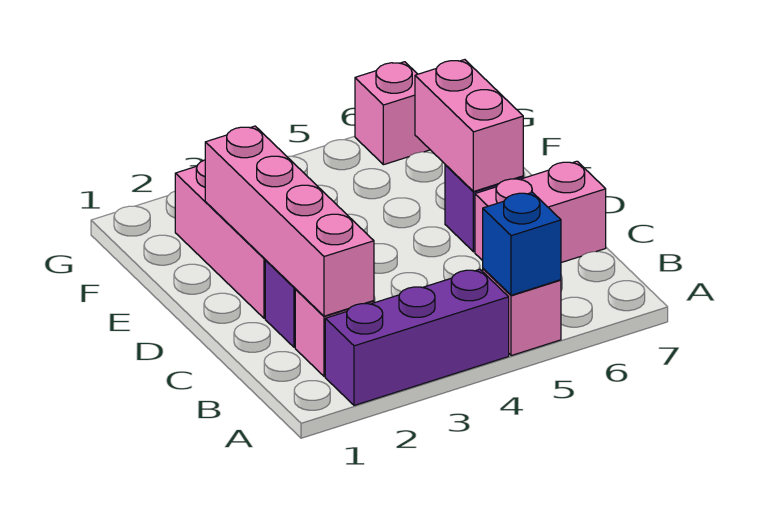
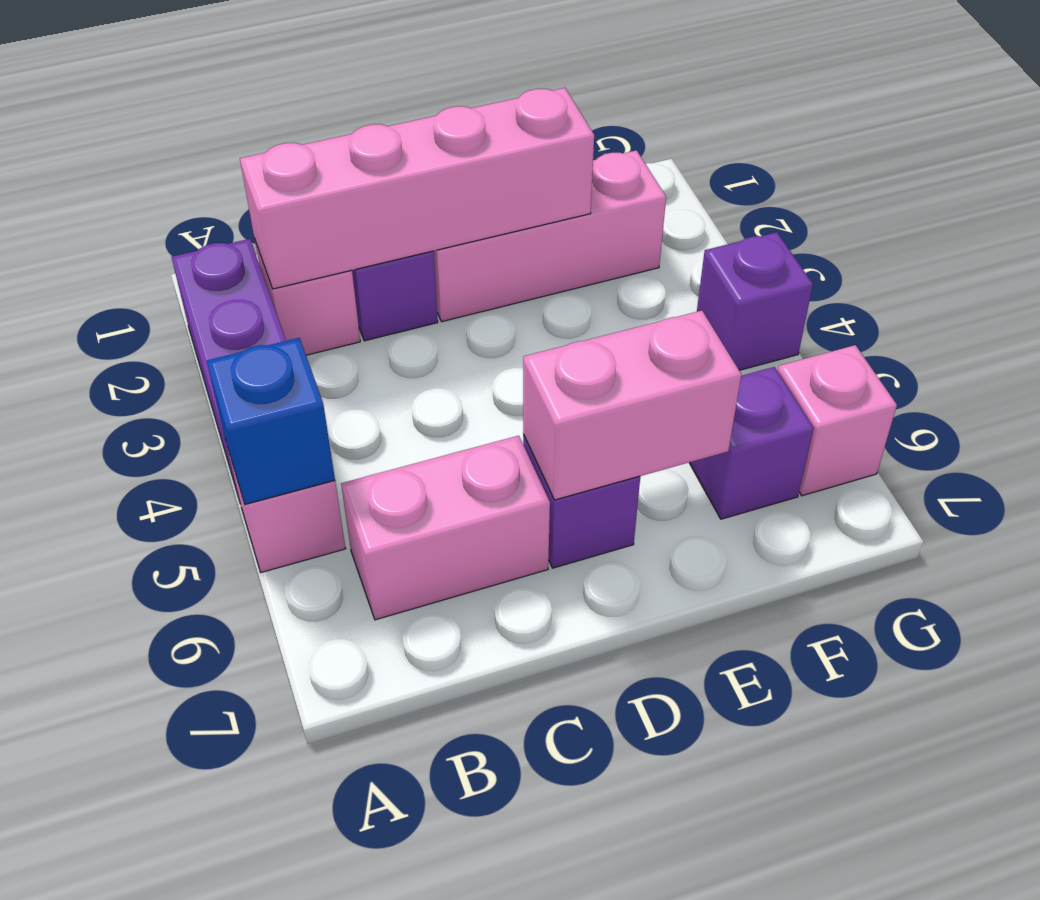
pink 1x2 brick [475,161,606,263] -> pink 1x2 brick turned to [341,436,550,620]
none -> purple 1x1 brick [689,367,814,519]
none -> purple 1x1 brick [697,232,813,370]

